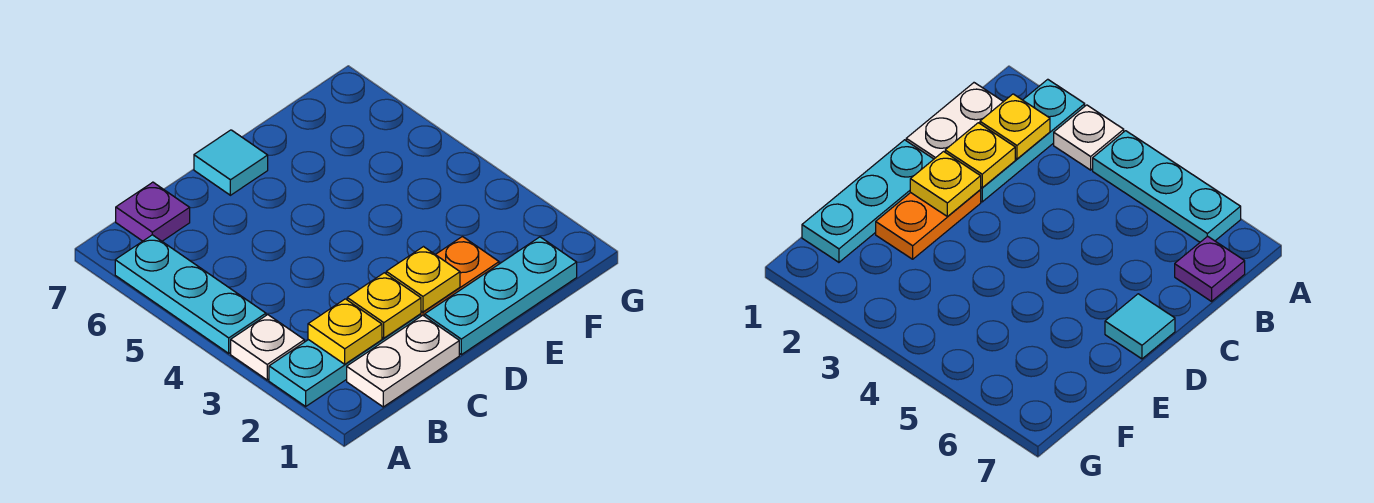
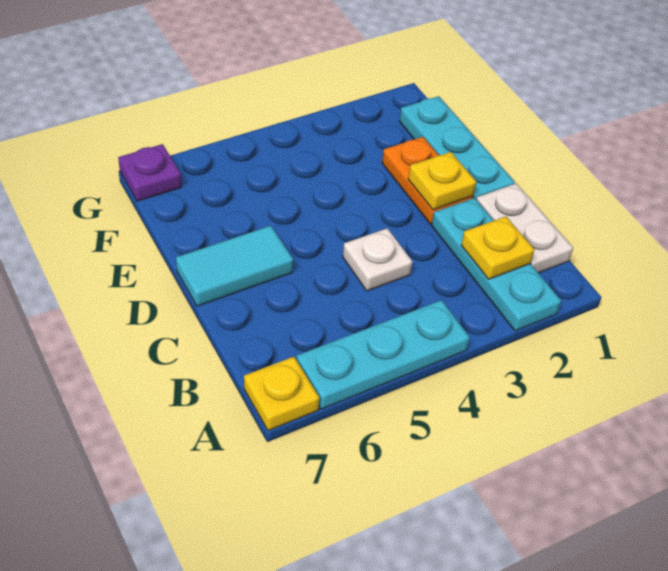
white 1x1 plate [231,315,304,380] -> white 1x1 plate moved to [343,228,412,291]
purple 1x1 plate [116,182,190,241] -> purple 1x1 plate moved to [118,144,182,201]
yellow 1x1 plate [347,273,421,338] -> yellow 1x1 plate moved to [244,357,319,431]
cyan 1x1 tile [194,130,268,195] -> cyan 1x2 tile [176,226,293,306]

